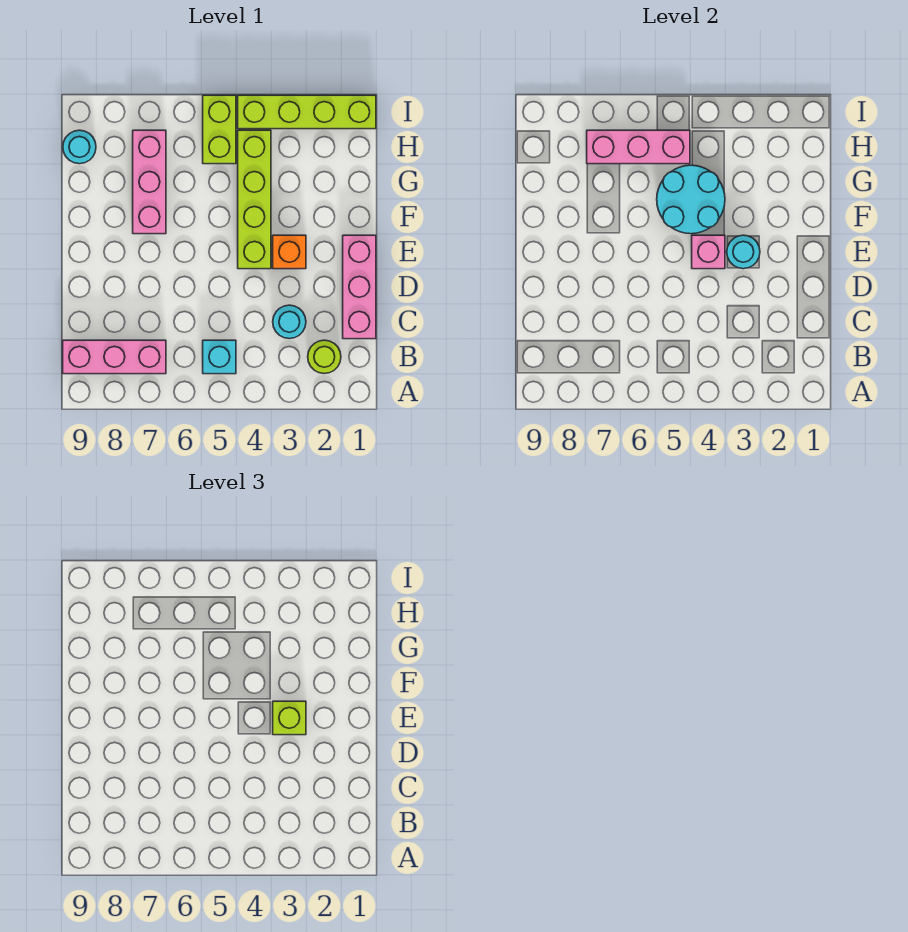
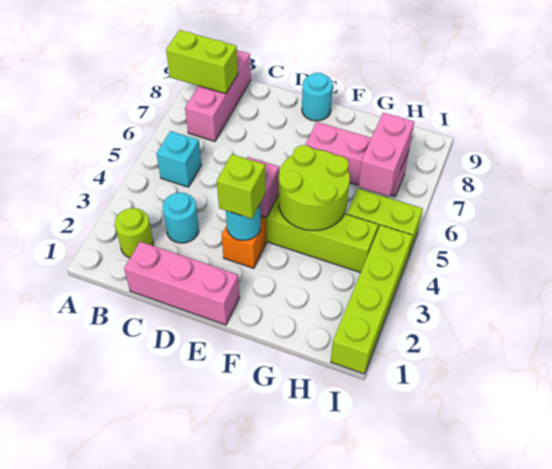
none -> lime 1x2 brick [166,30,238,94]
cyan 2x2 round brick [657,165,725,234] -> lime 2x2 round brick [279,145,350,231]
pink 1x3 brick [587,130,690,164] -> pink 1x2 brick [358,113,414,196]
cyan 1x1 round brick [63,130,96,164] -> cyan 1x1 round brick moved to [302,73,333,121]

